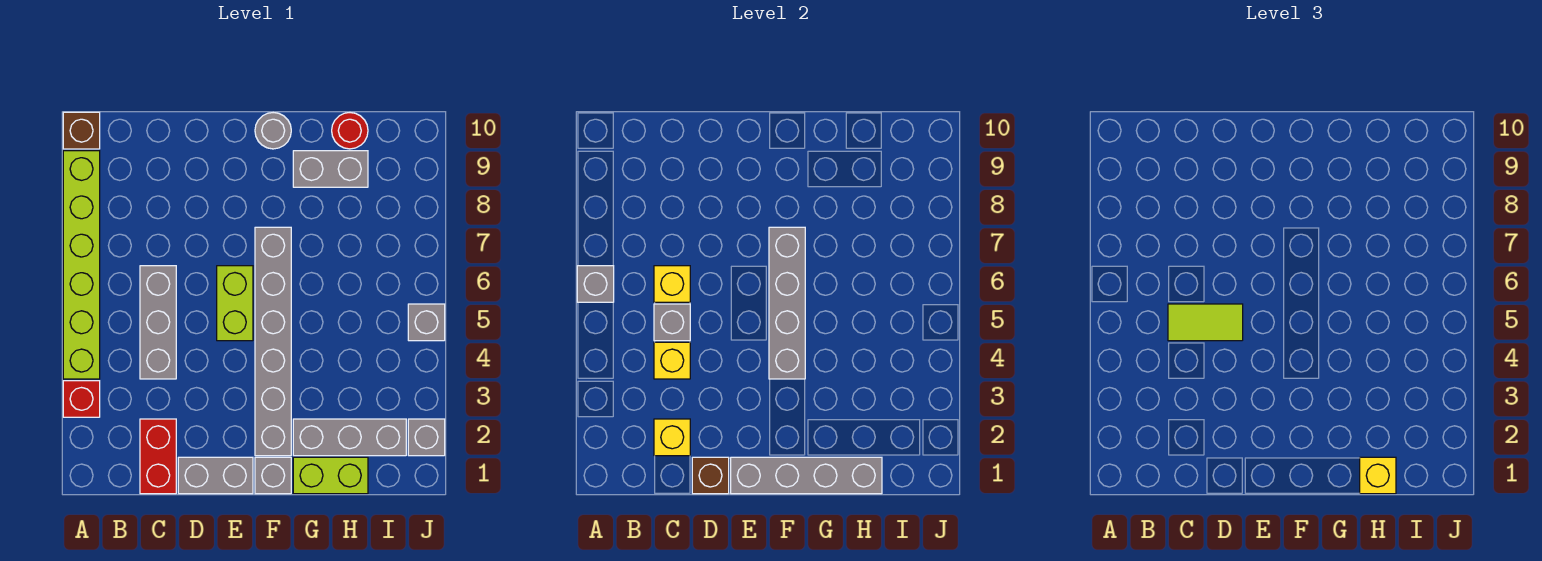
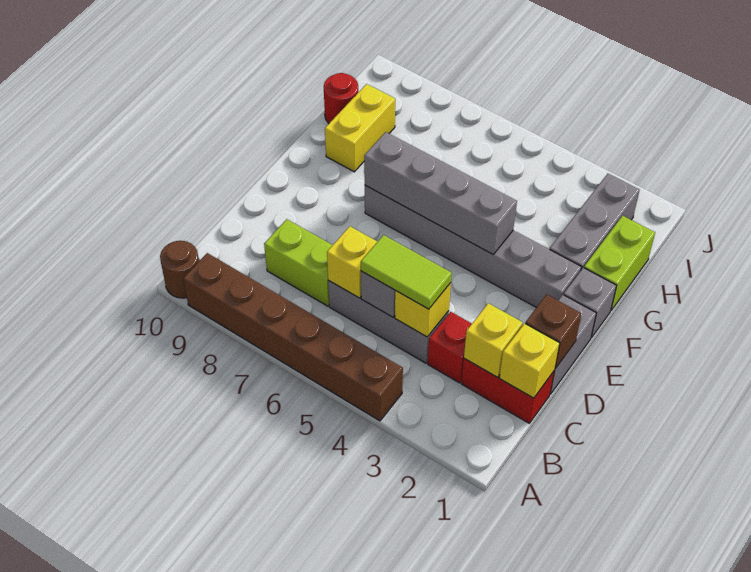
red 1x1 brick [63,381,100,417] -> red 1x1 brick moved to [428,312,472,383]
lime 1x6 brick [63,151,100,379] -> brown 1x6 brick [183,253,403,421]
grey 1x1 brick [577,266,614,302] -> none
brown 1x1 brick [63,112,100,149] -> brown 1x1 round brick [160,241,199,298]
lime 1x2 tile [1168,304,1243,341] -> lime 1x2 tile turned to [361,235,452,309]
grey 1x4 brick [731,457,882,494] -> none
lime 1x2 brick [217,266,253,341] -> lime 1x2 brick moved to [264,219,333,306]
grey 1x1 round brick [255,113,291,149] -> none
grey 1x2 brick [293,151,368,187] -> yellow 1x2 brick [325,84,395,172]
yellow 1x1 brick [1360,457,1396,494] -> yellow 1x1 brick moved to [499,323,560,398]
grey 1x1 brick [408,419,445,456] -> none
grey 1x1 brick [408,304,445,341] -> none

